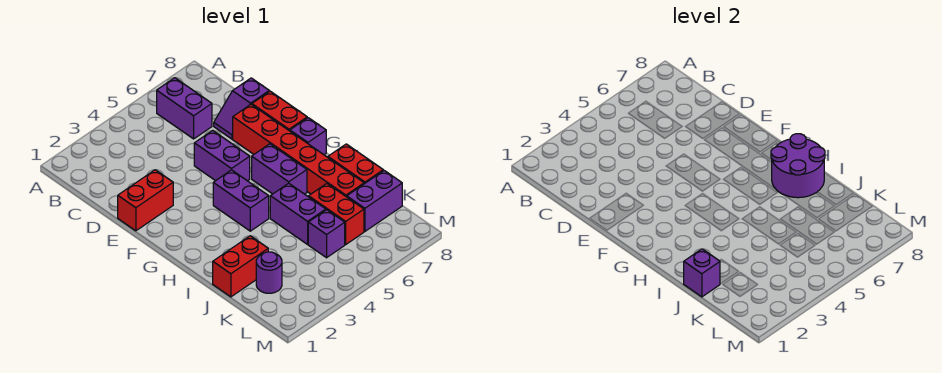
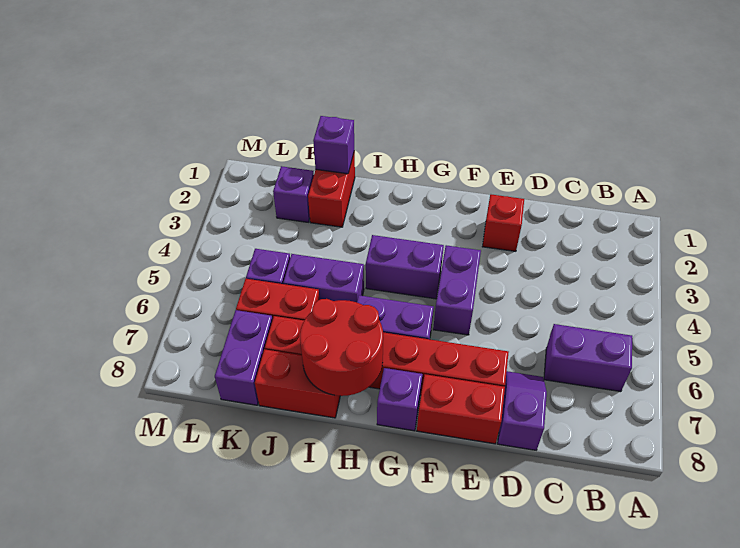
red 1x2 brick [118,170,173,231] -> red 1x1 brick [482,194,524,251]
purple 1x2 brick [194,130,250,181] -> purple 1x2 brick turned to [433,245,481,335]
purple 2x2 round brick [771,134,825,198] -> red 2x2 round brick [300,299,383,396]
purple 1x1 round brick [256,252,282,293] -> purple 1x1 brick [273,166,314,222]

